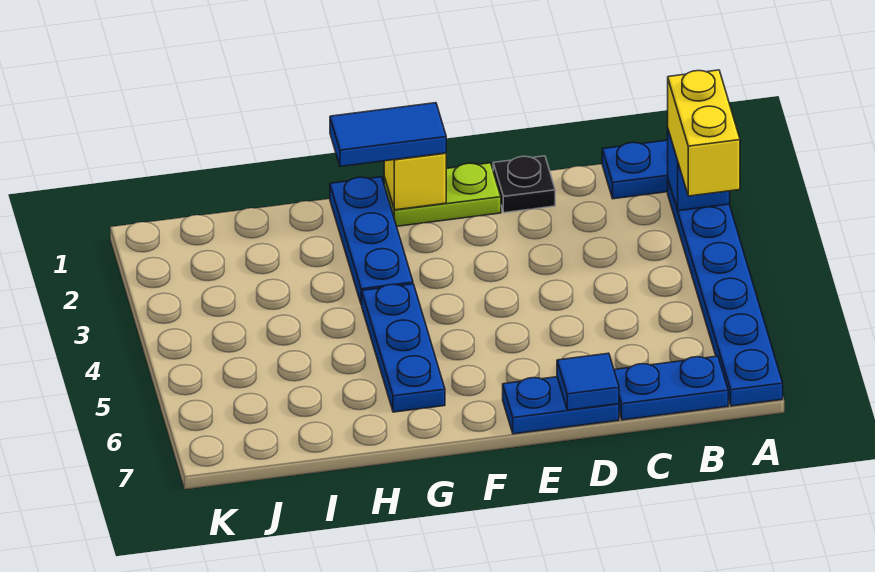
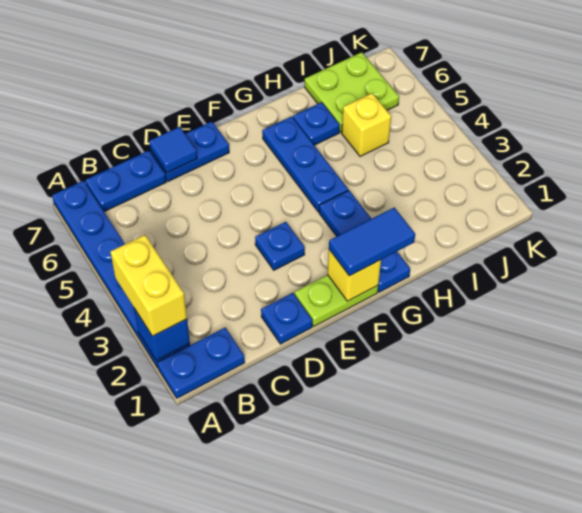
black 1x1 plate [493,156,555,213] -> blue 1x1 plate [261,293,312,344]
none -> blue 1x1 plate [255,222,305,270]
none -> blue 1x1 plate [293,102,340,145]
none -> yellow 1x1 brick [342,93,391,157]
none -> lime 2x2 plate [305,52,399,132]

